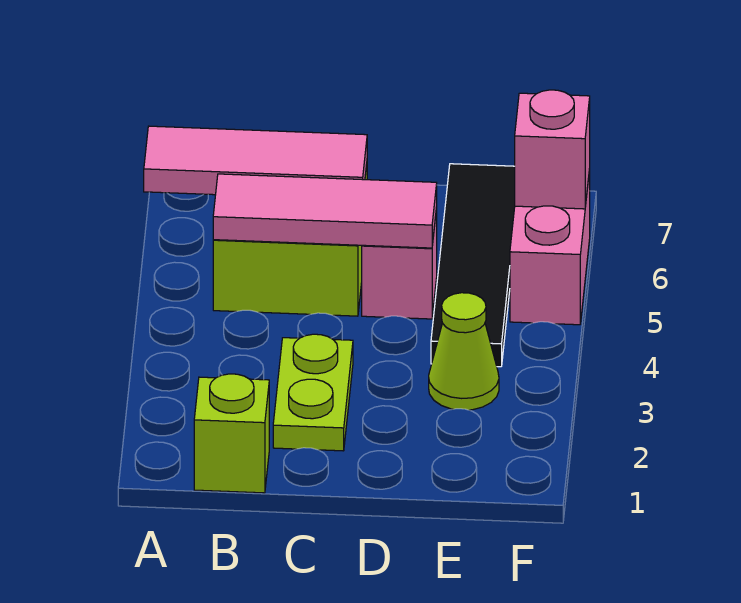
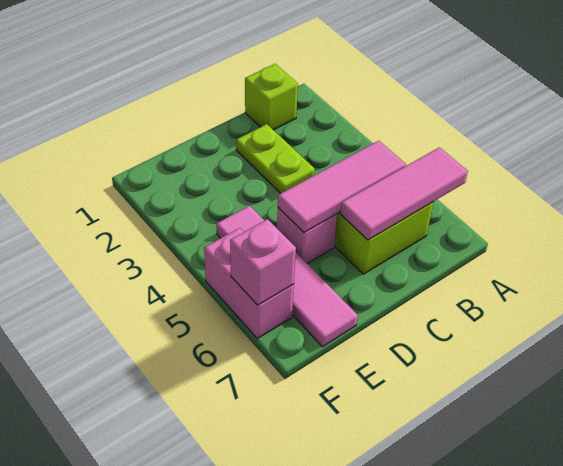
lime 1x1 cone [429,293,499,410] -> none
black 1x4 tile [431,164,515,367] -> pink 1x4 tile [216,206,358,347]

